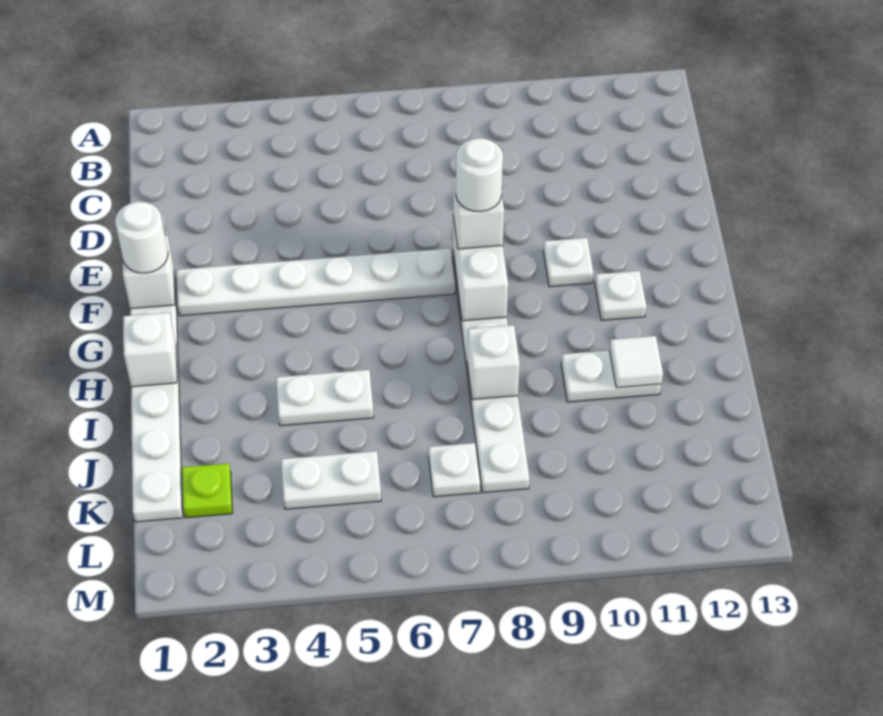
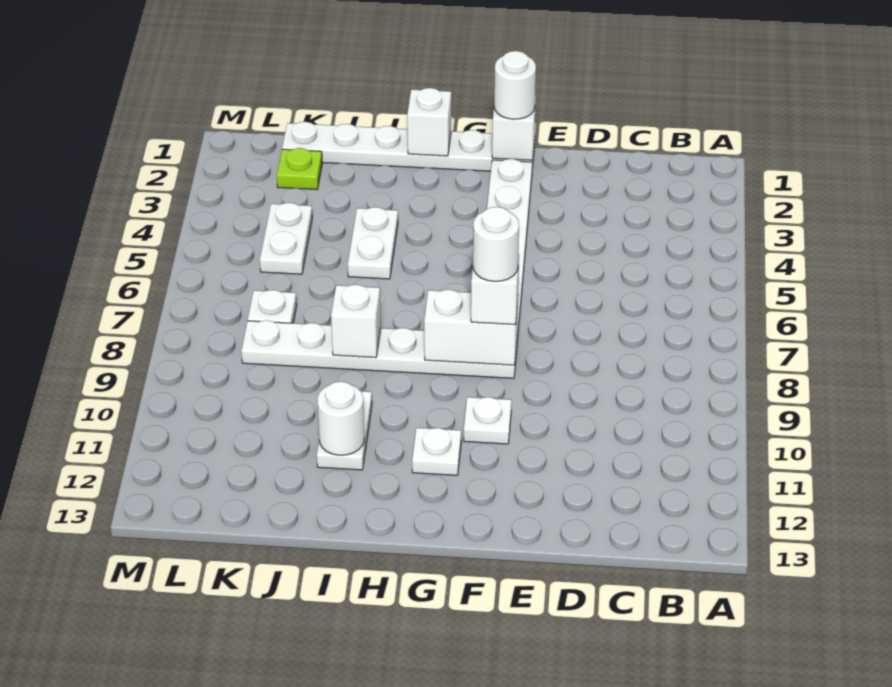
white 1x1 tile [610,336,663,388] -> white 1x1 round brick [317,381,364,455]

